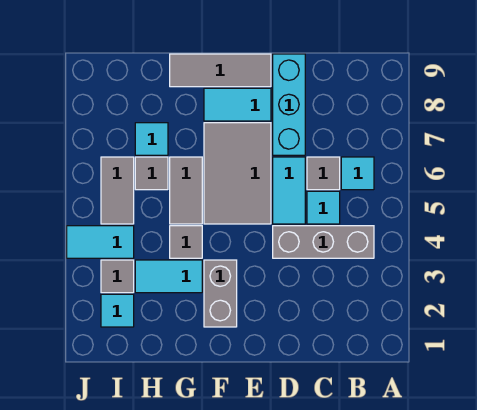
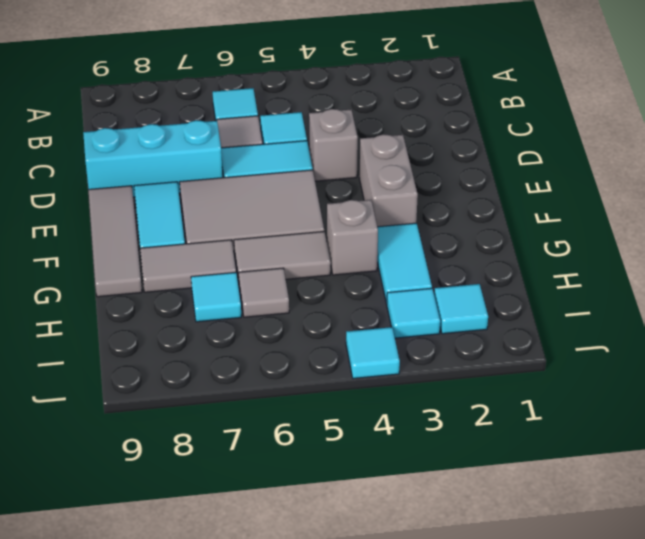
grey 1x3 brick [273,226,374,258] -> grey 1x1 brick [309,109,358,181]
grey 1x2 brick [204,260,237,327] -> grey 1x2 brick turned to [359,134,418,227]
grey 1x1 tile [170,226,202,258] -> grey 1x1 brick [327,200,378,275]
grey 1x1 tile [101,260,134,293] -> cyan 1x1 tile [387,288,440,338]
cyan 1x2 tile [67,226,134,258] -> cyan 1x1 tile [346,327,400,379]
grey 1x2 tile [101,157,134,224] -> grey 1x2 tile moved to [140,240,236,292]

